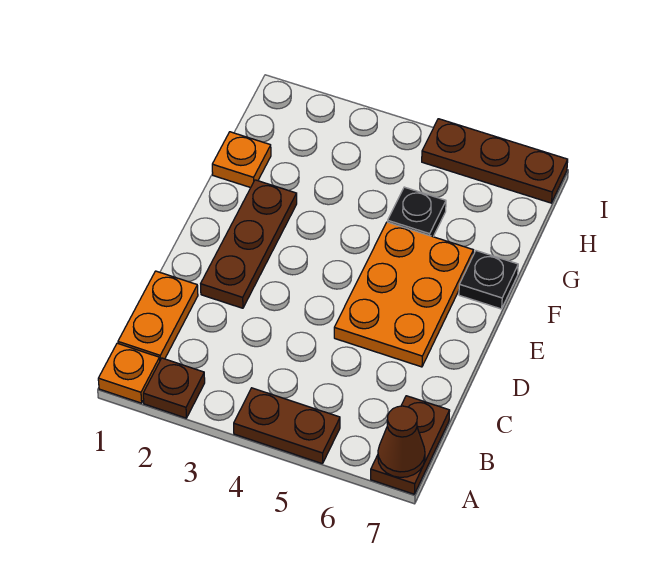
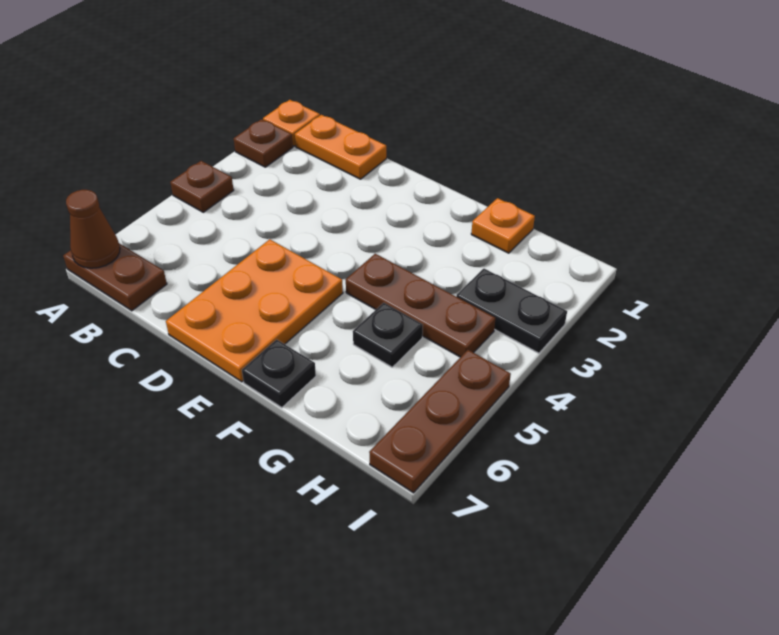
brown 1x2 plate [234,388,340,464] -> brown 1x1 plate [170,161,234,212]
brown 1x3 plate [201,180,297,308] -> brown 1x3 plate moved to [346,254,495,357]
orange 2x3 plate [334,222,473,367] -> orange 2x3 plate turned to [166,239,343,382]
none -> black 1x2 plate [456,269,567,353]

